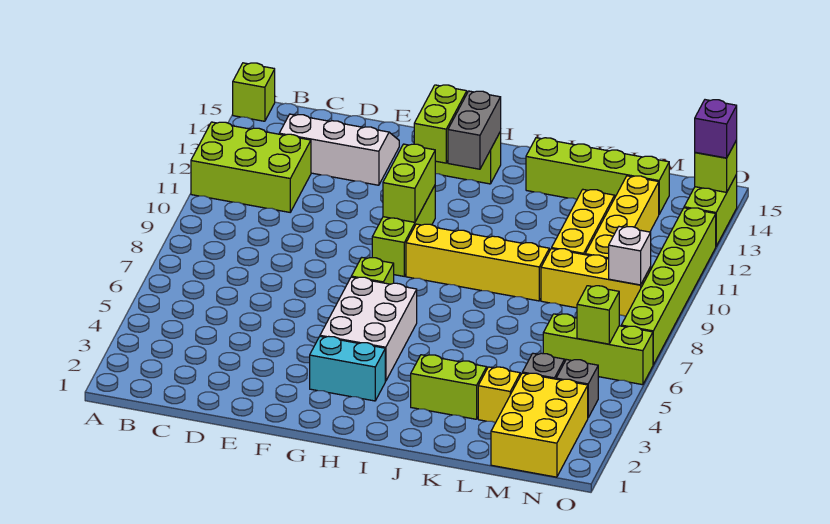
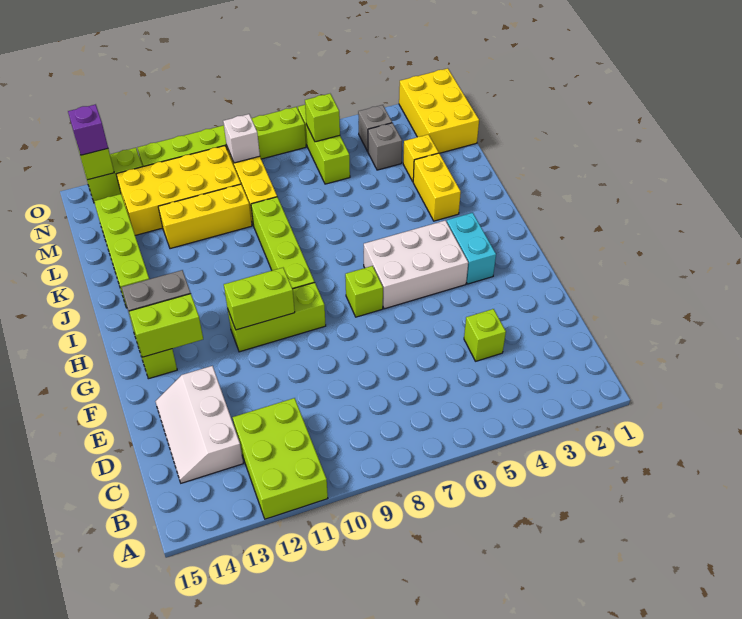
lime 1x1 brick [233,63,275,121] -> lime 1x1 brick moved to [464,309,506,361]
yellow 1x4 brick [406,224,549,301] -> lime 1x4 brick [251,197,315,289]
lime 1x2 brick [411,355,487,419] -> yellow 1x2 brick [413,153,461,221]
yellow 2x3 brick [491,373,588,477] -> yellow 2x3 brick turned to [399,68,479,153]
yellow 1x4 brick [585,176,659,259] -> yellow 2x4 brick [116,146,241,235]

